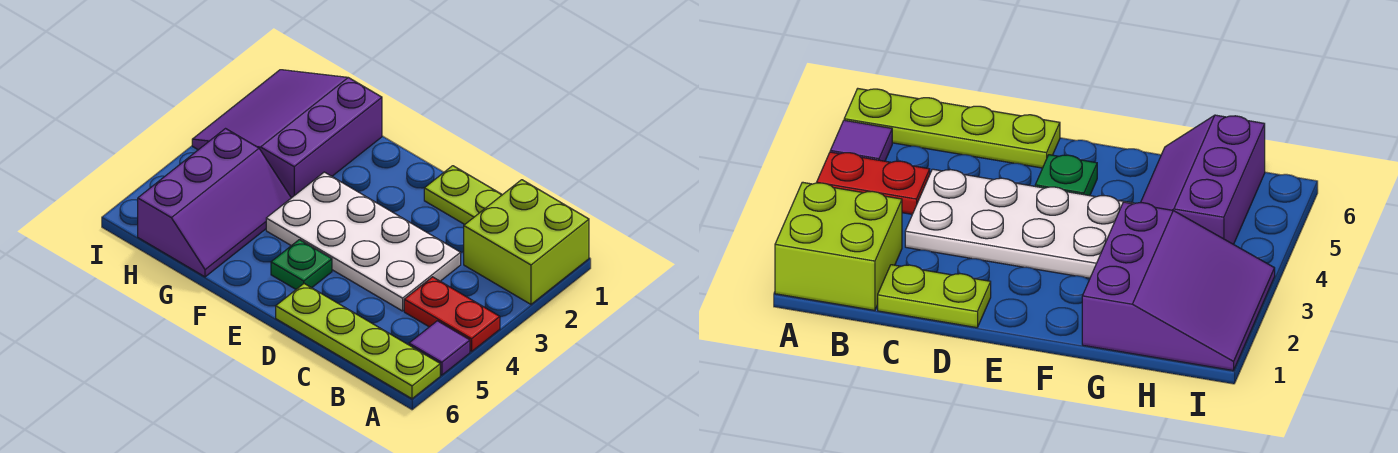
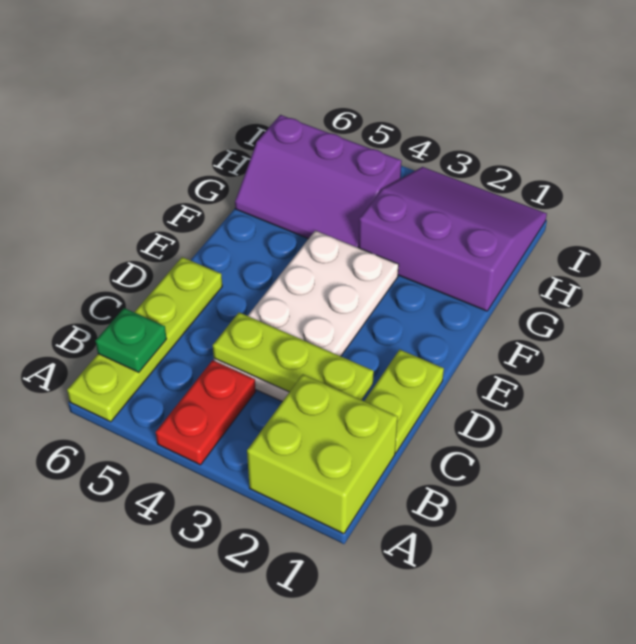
purple 1x1 tile [409,321,470,375] -> none
none -> lime 1x3 plate [213,312,374,400]
green 1x1 plate [271,240,332,289] -> green 1x1 plate moved to [96,308,167,372]

